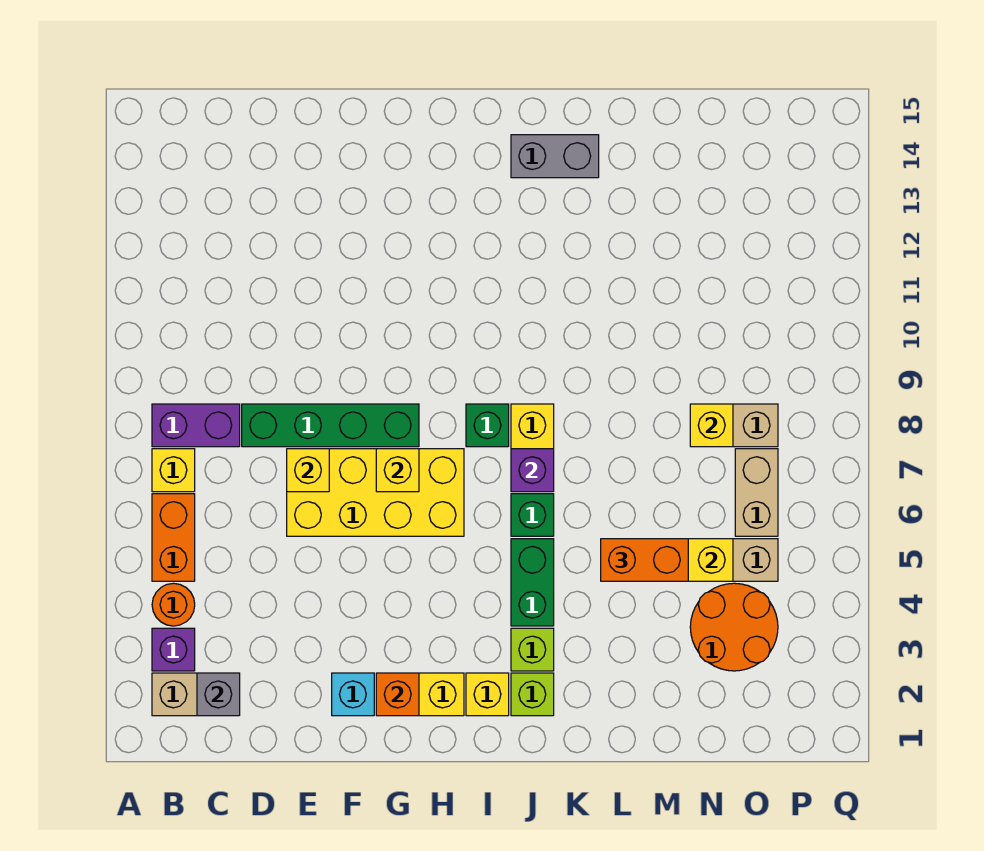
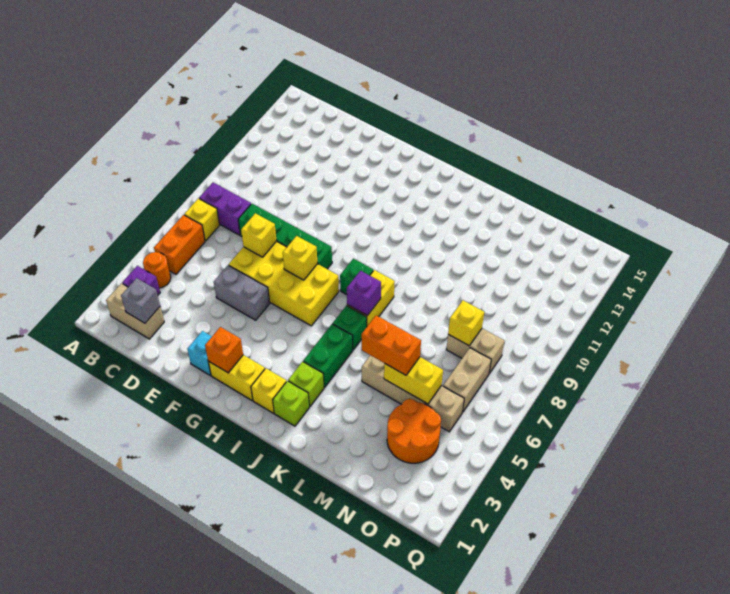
grey 1x2 brick [511,135,599,178] -> grey 1x2 brick moved to [214,265,270,320]

